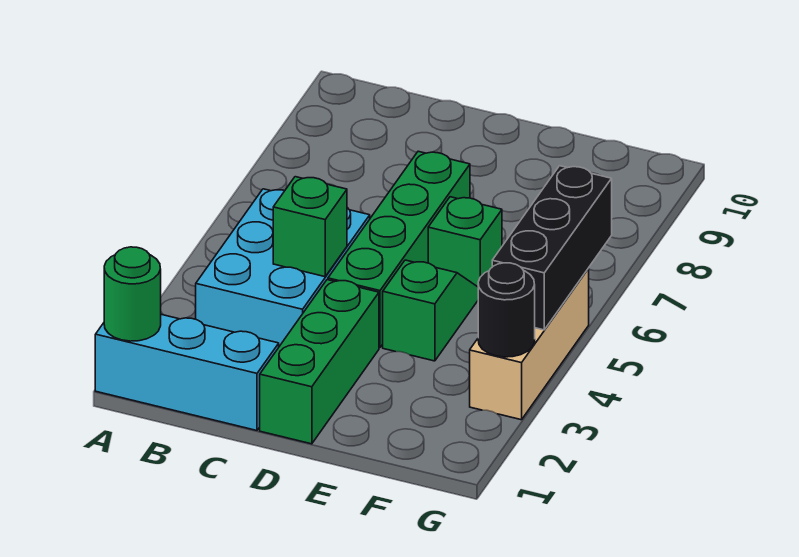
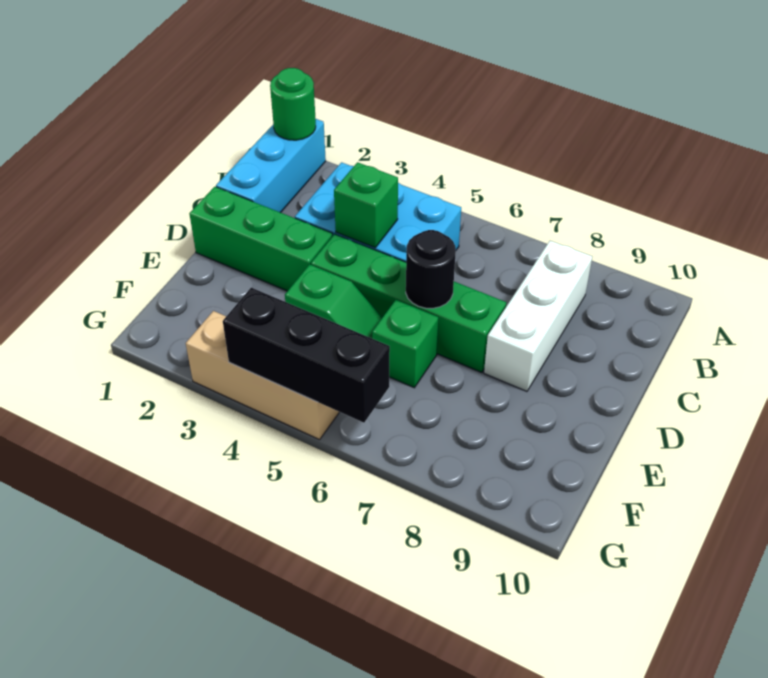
none -> white 1x3 brick [484,241,592,391]
black 1x1 round brick [478,263,535,357] -> black 1x1 round brick moved to [406,230,456,308]

